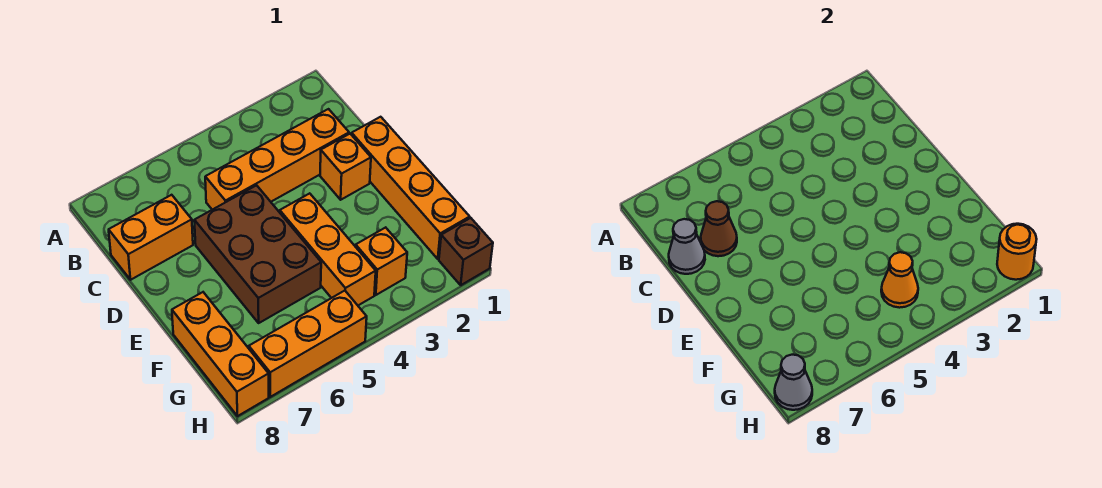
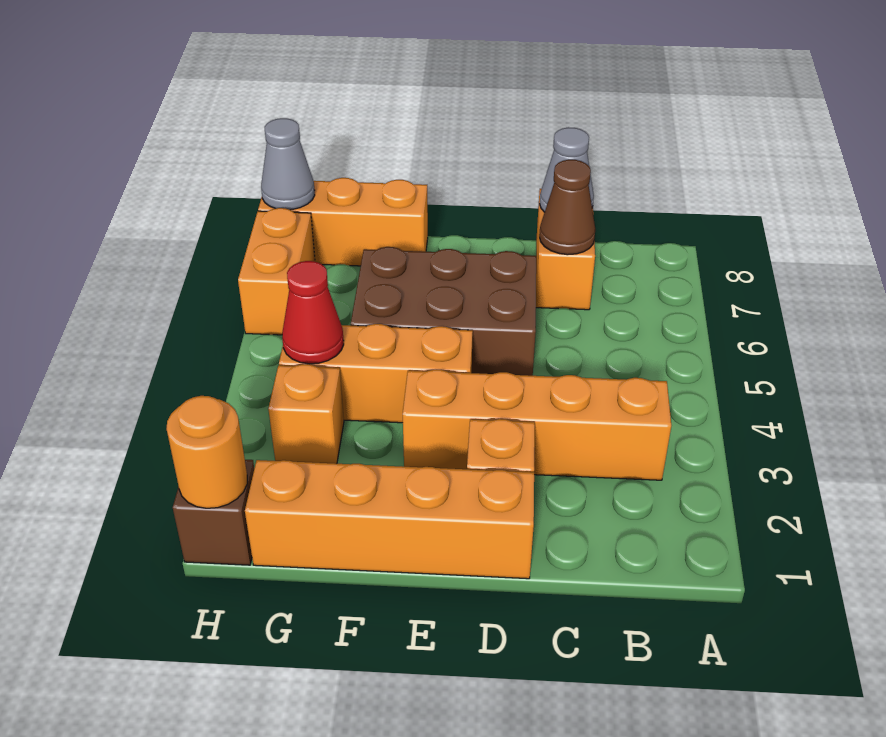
orange 1x4 brick [205,109,349,210] -> orange 1x4 brick turned to [403,370,671,480]
orange 1x1 cone [881,252,918,308] -> red 1x1 cone [282,261,344,364]
orange 1x3 brick [249,291,367,397] -> orange 1x2 brick [238,208,315,335]

